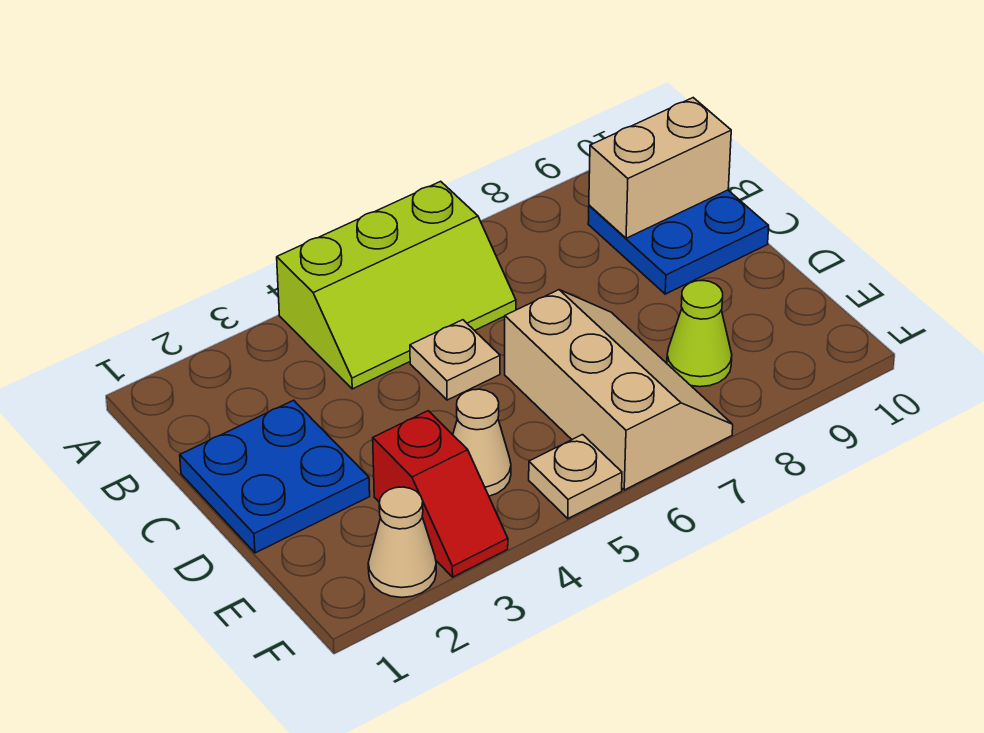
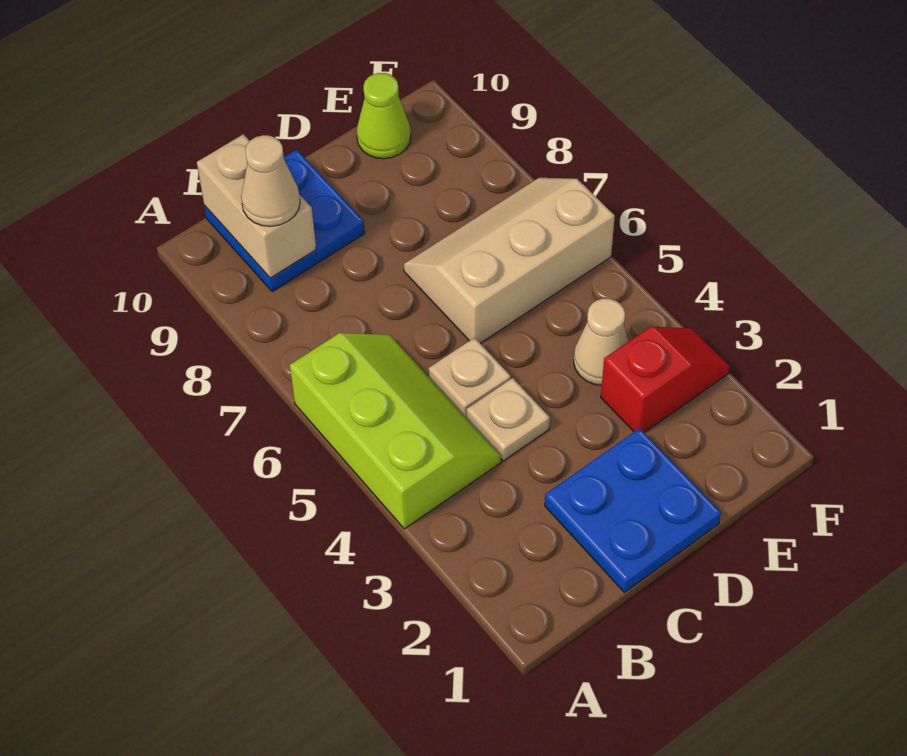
lime 1x1 cone [667,281,732,387] -> lime 1x1 cone moved to [356,73,411,159]
tan 1x1 cone [368,487,436,598] -> tan 1x1 cone moved to [241,135,300,226]
tan 1x1 plate [529,435,622,519] -> tan 1x1 plate moved to [467,378,550,461]

